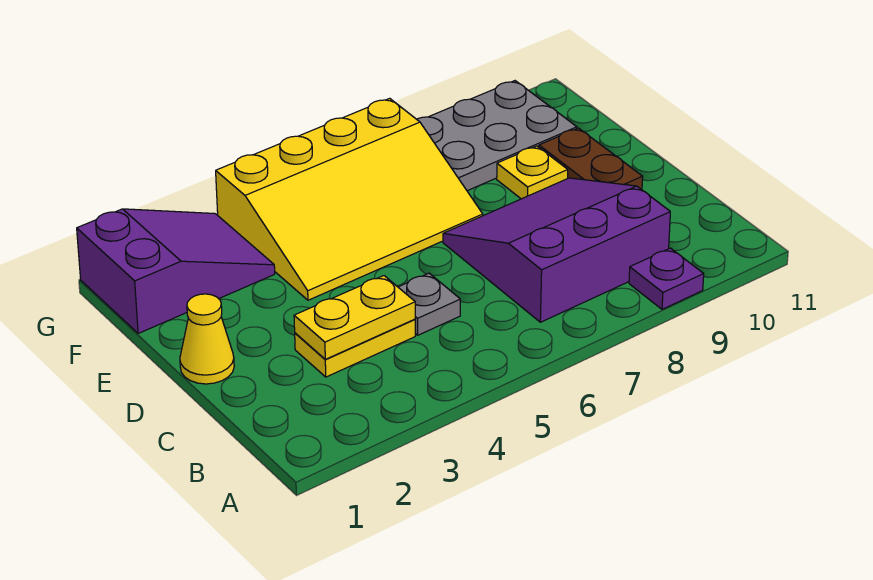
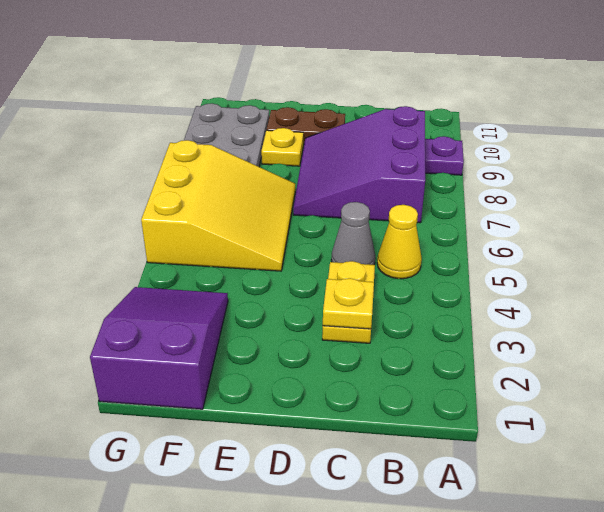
yellow 1x2 plate [294,276,415,359] -> yellow 1x1 plate [323,278,374,329]
grey 1x1 plate [398,273,460,335] -> grey 1x1 cone [331,202,375,265]
yellow 1x1 cone [180,294,234,384] -> yellow 1x1 cone moved to [377,205,422,279]
yellow 3x4 slope [216,98,483,300] -> yellow 3x3 slope [141,140,295,271]

